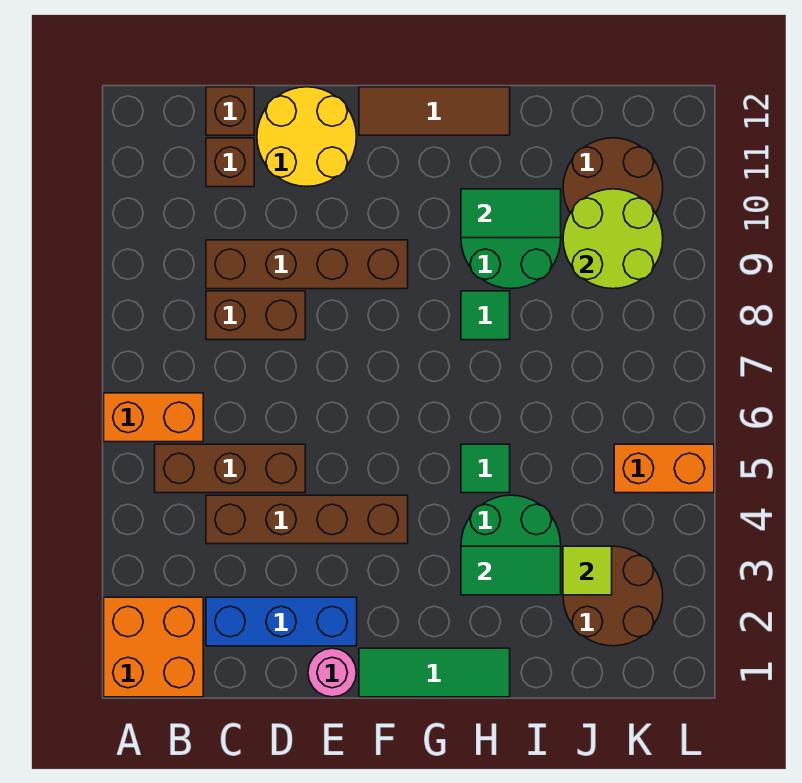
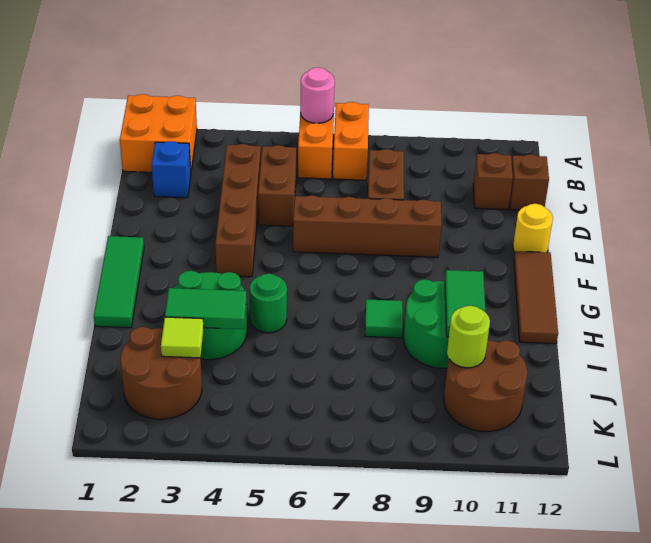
brown 1x3 brick [155,444,305,493] -> brown 1x2 brick [258,145,296,226]
blue 1x3 brick [206,597,357,646] -> blue 1x1 brick [152,141,191,198]
brown 1x4 brick [206,240,408,289] -> brown 1x4 brick turned to [293,195,441,257]
yellow 2x2 round brick [257,87,357,187] -> yellow 1x1 round brick [513,204,553,252]
pink 1x1 round brick [308,648,357,697] -> pink 1x1 round brick moved to [300,67,335,123]
green 1x2 tile [461,546,561,595] -> green 1x2 tile turned to [165,288,246,329]
green 1x1 tile [461,444,510,493] -> green 1x1 round brick [250,274,287,333]
lime 2x2 round brick [563,189,663,289] -> lime 1x1 round brick [447,306,490,368]
orange 1x2 brick [614,444,714,493] -> orange 1x2 brick moved to [333,102,369,180]

